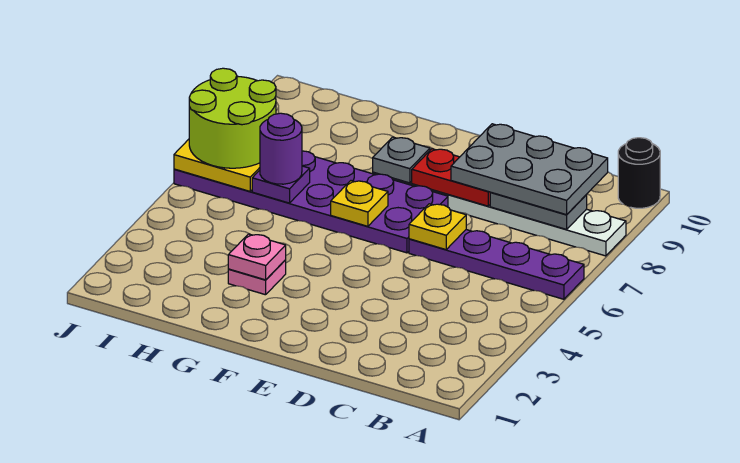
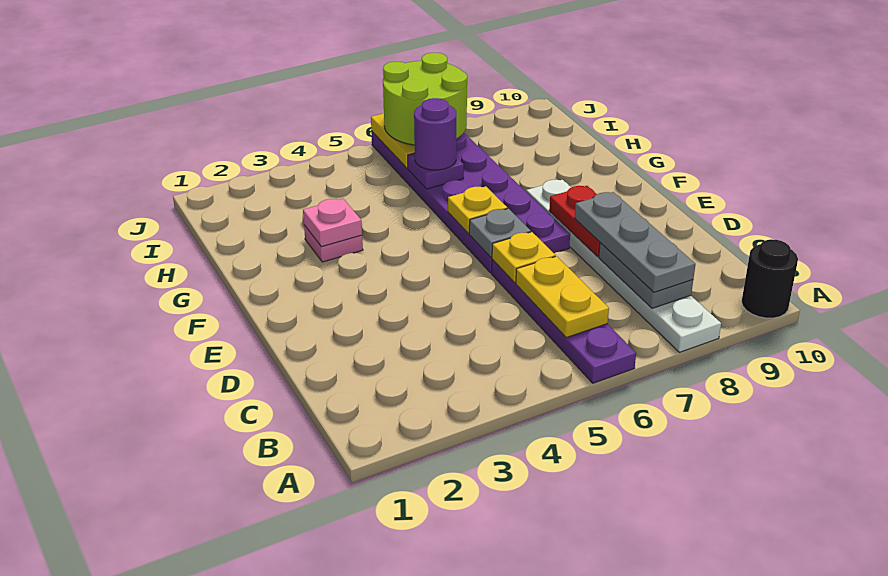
none -> yellow 1x2 plate [516,256,609,338]
grey 2x3 plate [451,124,608,215] -> grey 1x3 plate [575,192,696,292]
grey 1x1 plate [373,137,430,183] -> grey 1x1 plate moved to [469,209,531,257]

